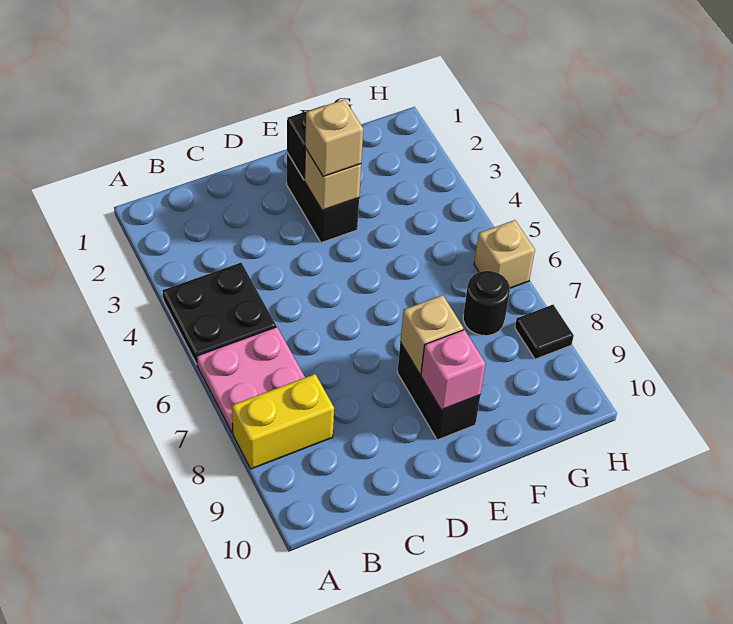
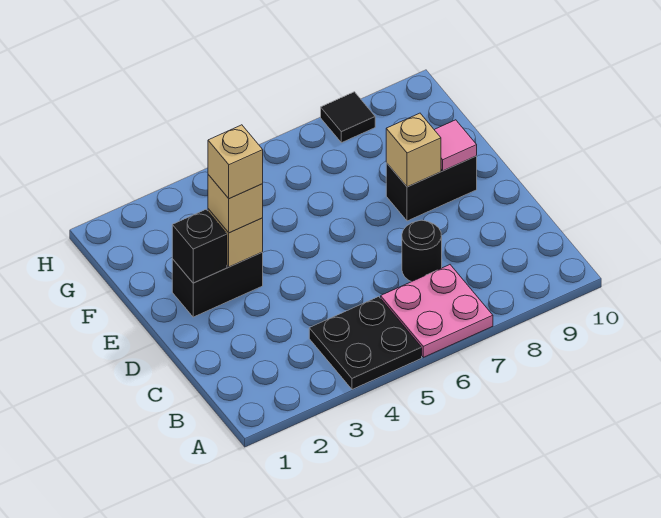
yellow 1x2 brick [232,374,334,469] -> none
pink 1x1 brick [421,330,486,410] -> pink 1x1 tile [434,120,477,171]
black 1x1 round brick [463,271,510,336] -> black 1x1 round brick moved to [402,220,442,282]
tan 1x1 brick [474,220,535,288] -> tan 1x1 brick moved to [208,125,263,199]

